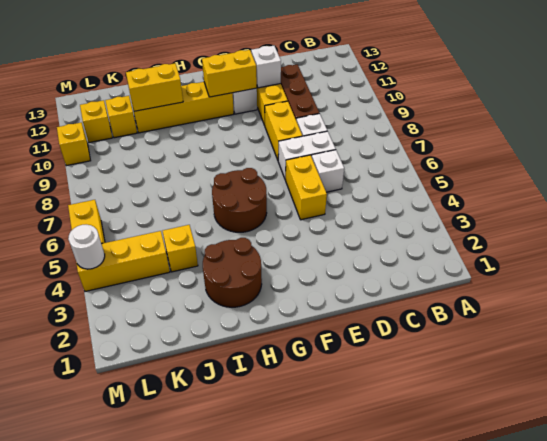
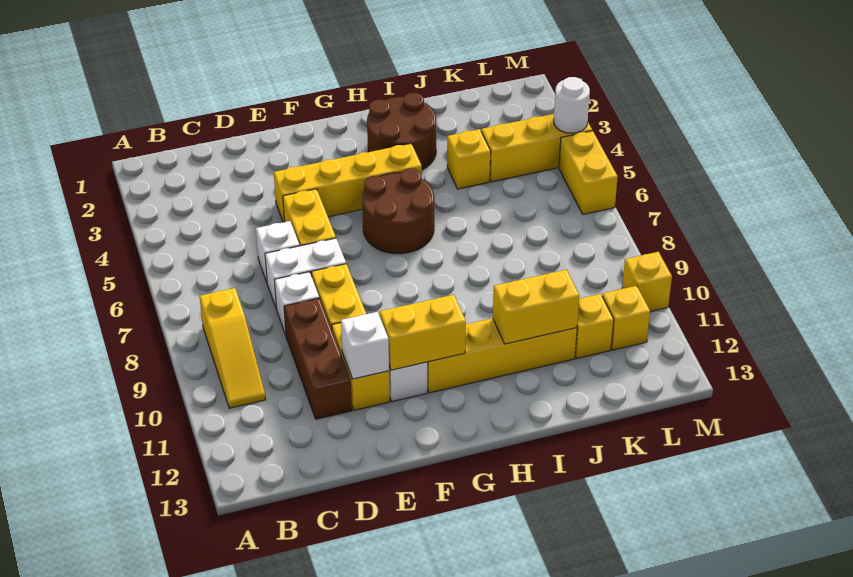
none -> yellow 1x3 slope [200,288,266,408]
none -> yellow 1x4 brick [274,144,422,222]

